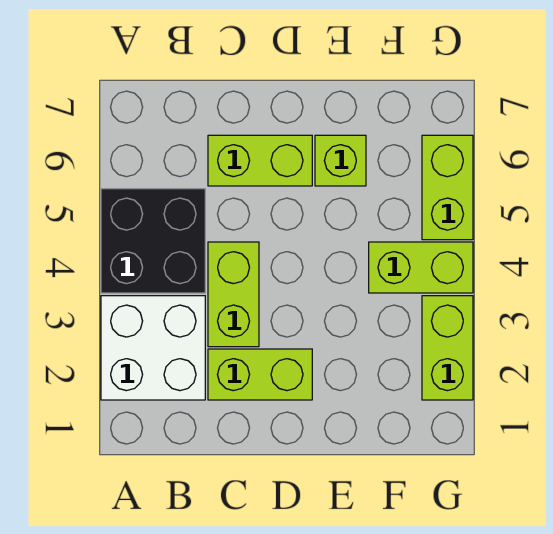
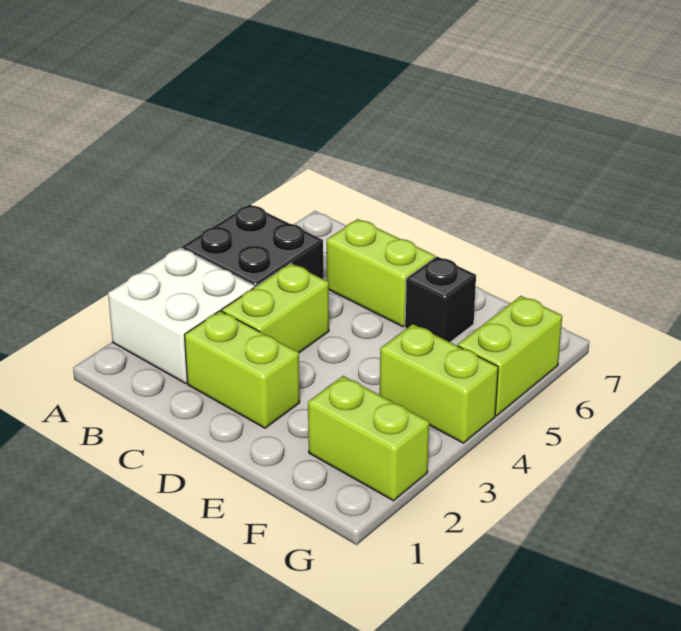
lime 1x1 brick [315,135,366,186] -> black 1x1 brick [405,257,476,342]
lime 1x2 brick [422,296,473,400] -> lime 1x2 brick turned to [308,376,429,501]

